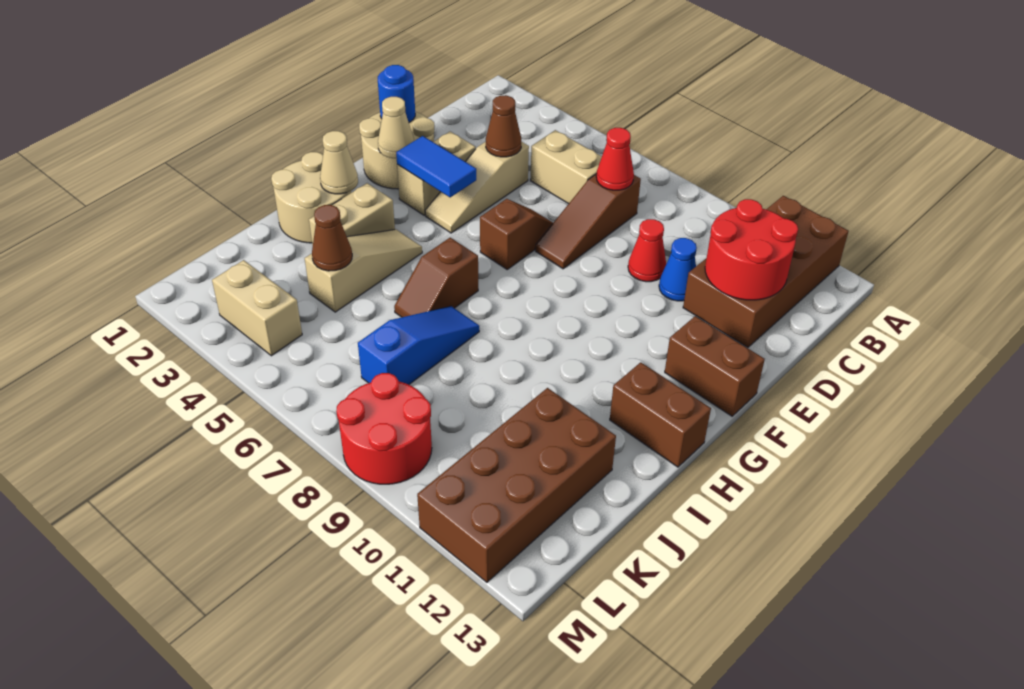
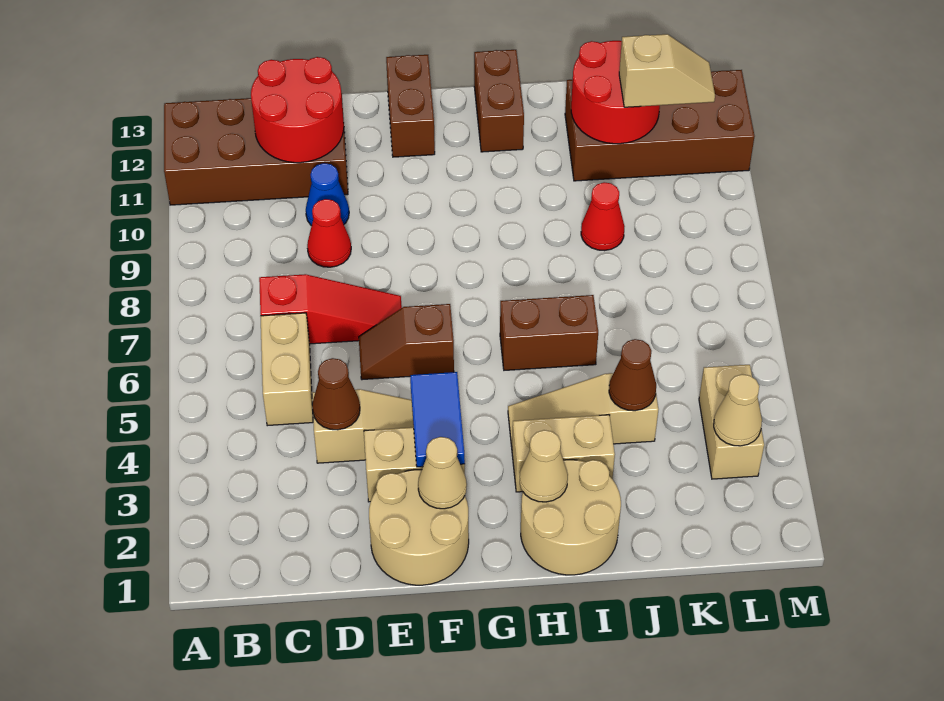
brown 1x3 slope [535,174,641,269] -> red 1x3 slope [259,274,402,344]
red 1x1 cone [596,128,634,190] -> red 1x1 cone moved to [581,182,625,251]
blue 1x1 round brick [378,65,415,122] -> none
brown 1x2 slope [394,238,478,317] -> brown 1x2 brick [500,295,598,370]
blue 1x3 slope [358,306,479,385] -> none
none -> tan 1x2 slope [619,34,715,107]
none -> tan 1x1 cone [714,374,762,446]
red 2x2 round brick [336,373,432,484] -> red 2x2 round brick moved to [571,41,660,144]

